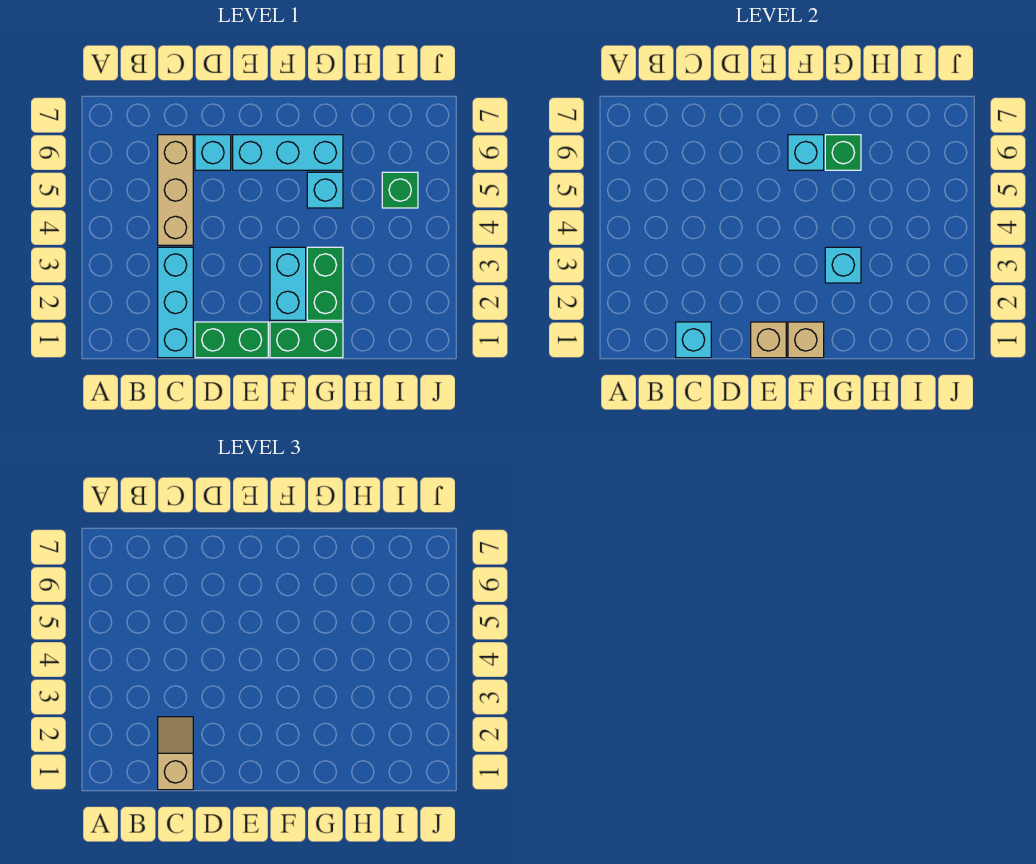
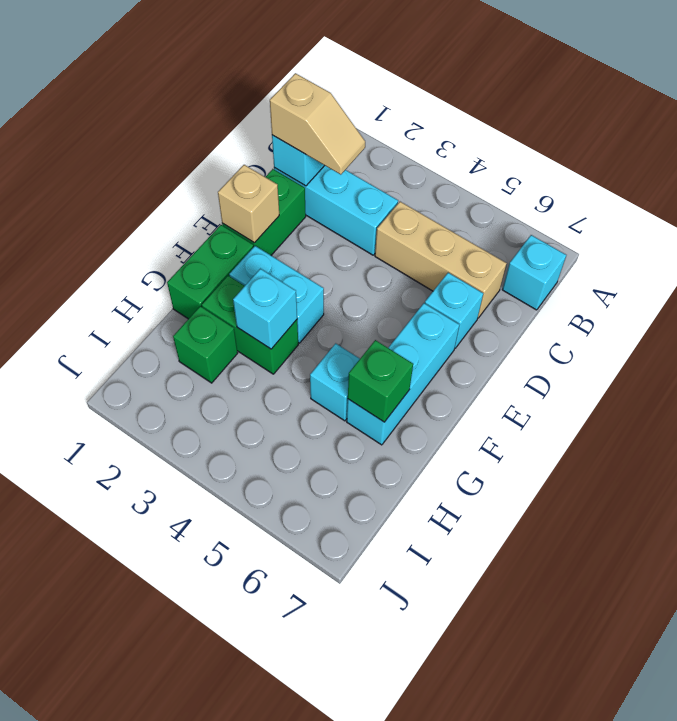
tan 1x1 brick [788,322,824,358] -> none
cyan 1x1 brick [788,135,824,170] -> cyan 1x1 brick moved to [502,235,566,310]
green 1x1 brick [382,172,418,208] -> green 1x1 brick moved to [173,306,238,383]

